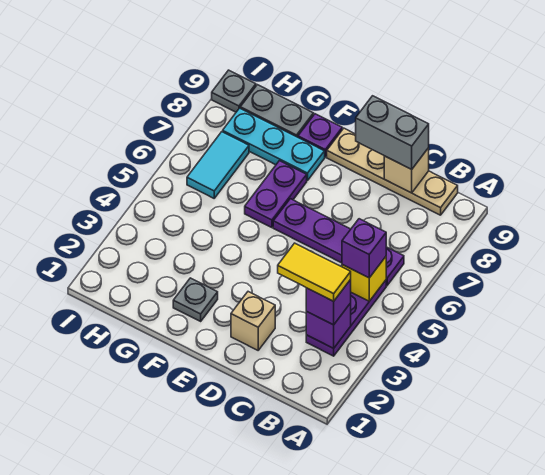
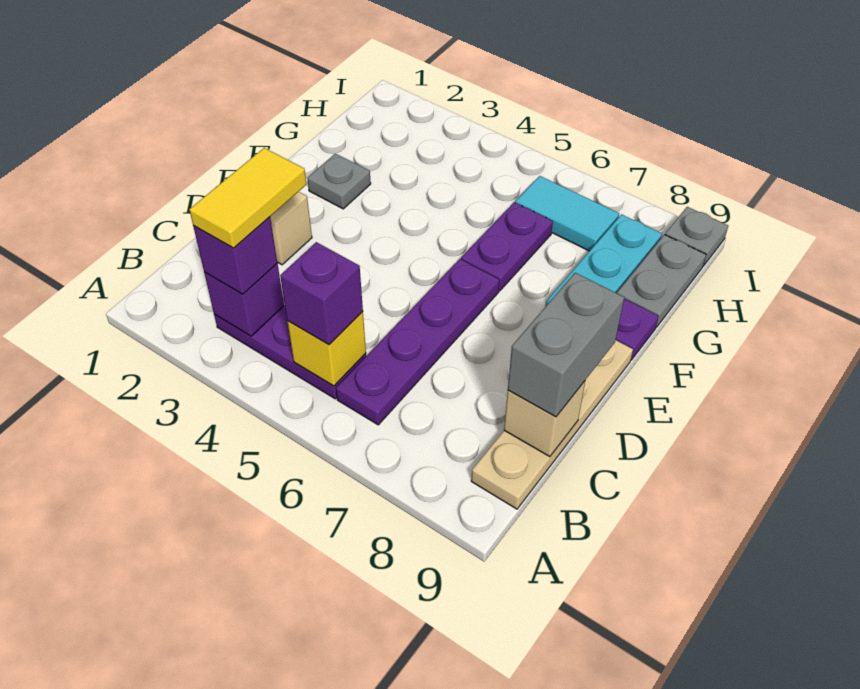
purple 1x2 plate [245,161,307,228] -> purple 1x2 plate turned to [461,202,553,291]

